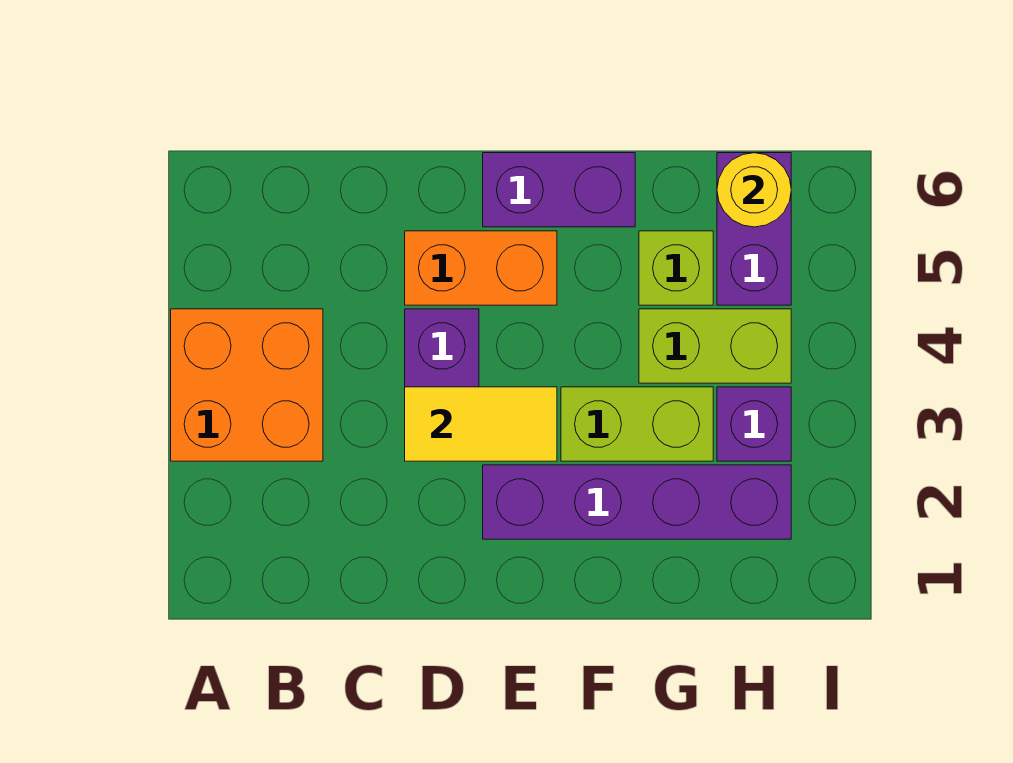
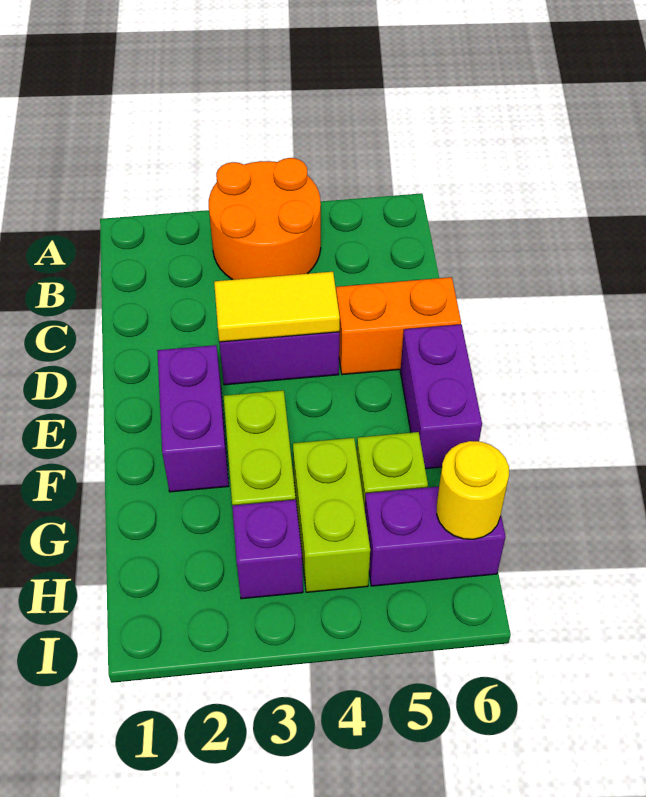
orange 2x2 brick [171,309,323,461] -> orange 2x2 round brick [209,158,321,280]
yellow 1x2 tile [405,387,557,461] -> yellow 1x2 tile turned to [214,272,340,342]
orange 1x2 brick [405,231,557,305] -> orange 1x2 brick turned to [336,277,461,375]
purple 1x4 brick [483,465,791,539] -> purple 1x2 brick [157,345,229,492]

